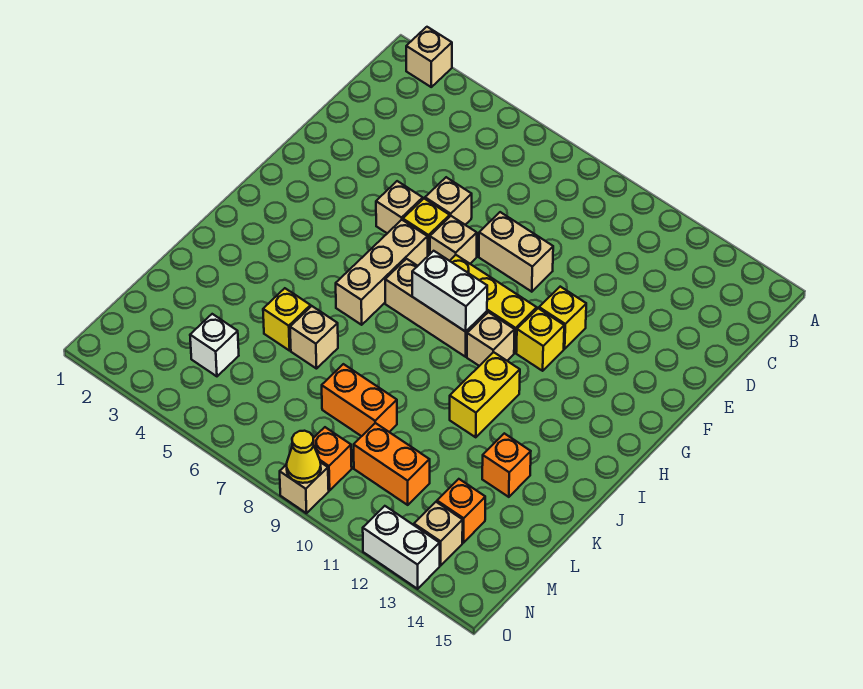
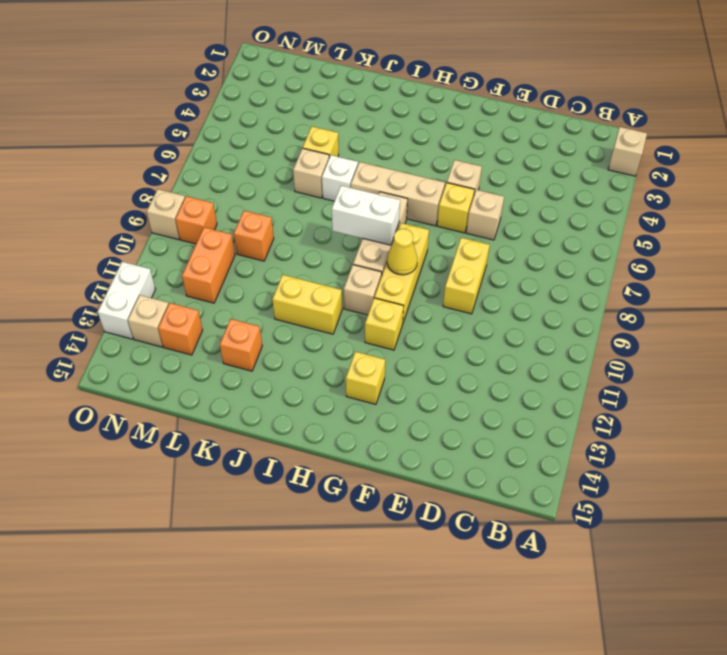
tan 1x2 brick [479,212,553,292] -> yellow 1x2 brick [443,238,490,314]
tan 1x1 brick [430,216,477,264] -> none
yellow 1x1 brick [539,287,586,349] -> yellow 1x1 brick moved to [346,352,385,404]
white 1x2 brick [412,251,487,332] -> white 1x2 brick turned to [332,186,400,245]
orange 1x2 brick [322,364,397,436] -> orange 1x1 brick [234,211,274,261]
white 1x1 brick [190,314,239,376] -> white 1x1 brick moved to [322,155,358,201]
yellow 1x1 cone [286,431,321,483] -> yellow 1x1 cone moved to [387,229,418,275]

